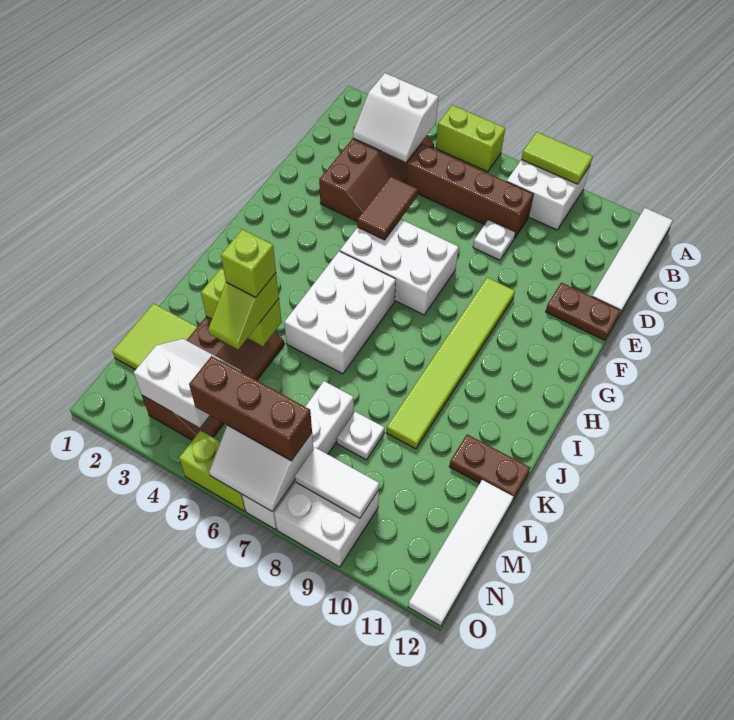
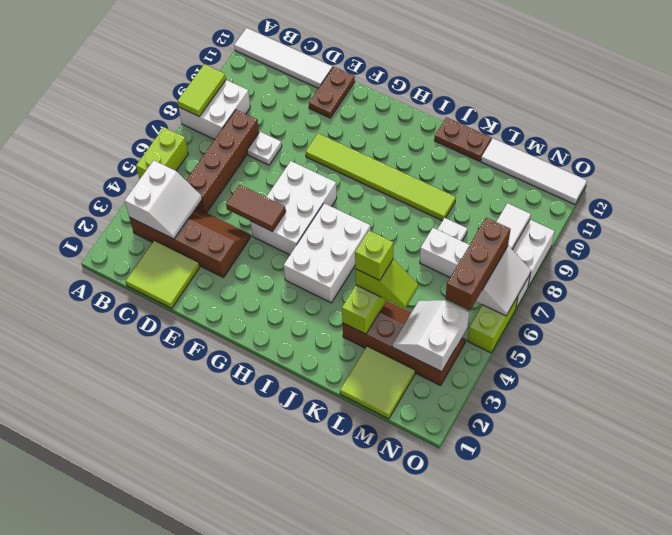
none -> lime 2x2 tile [126,240,200,308]
white 2x3 brick [284,251,396,374] -> white 2x3 brick turned to [284,203,370,303]
brown 1x2 plate [449,434,530,499] -> brown 1x2 plate turned to [435,117,492,161]

